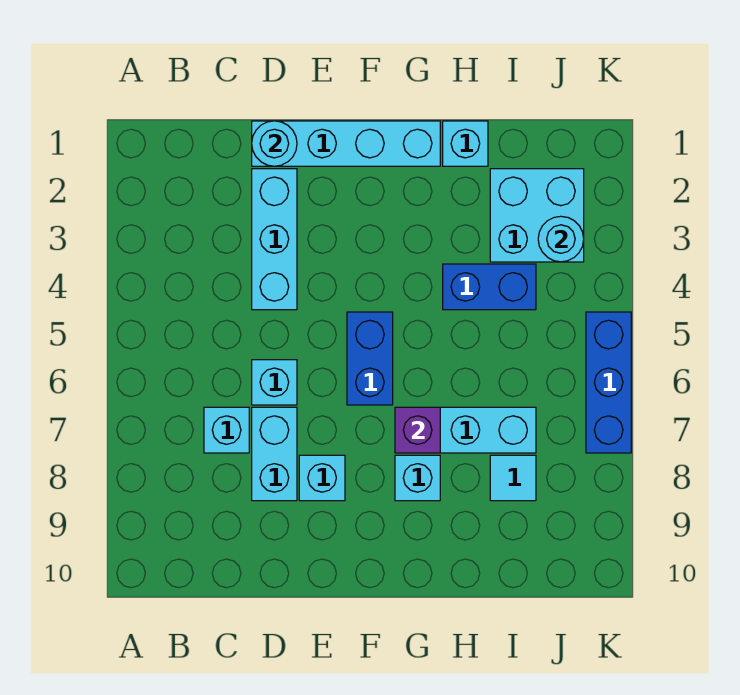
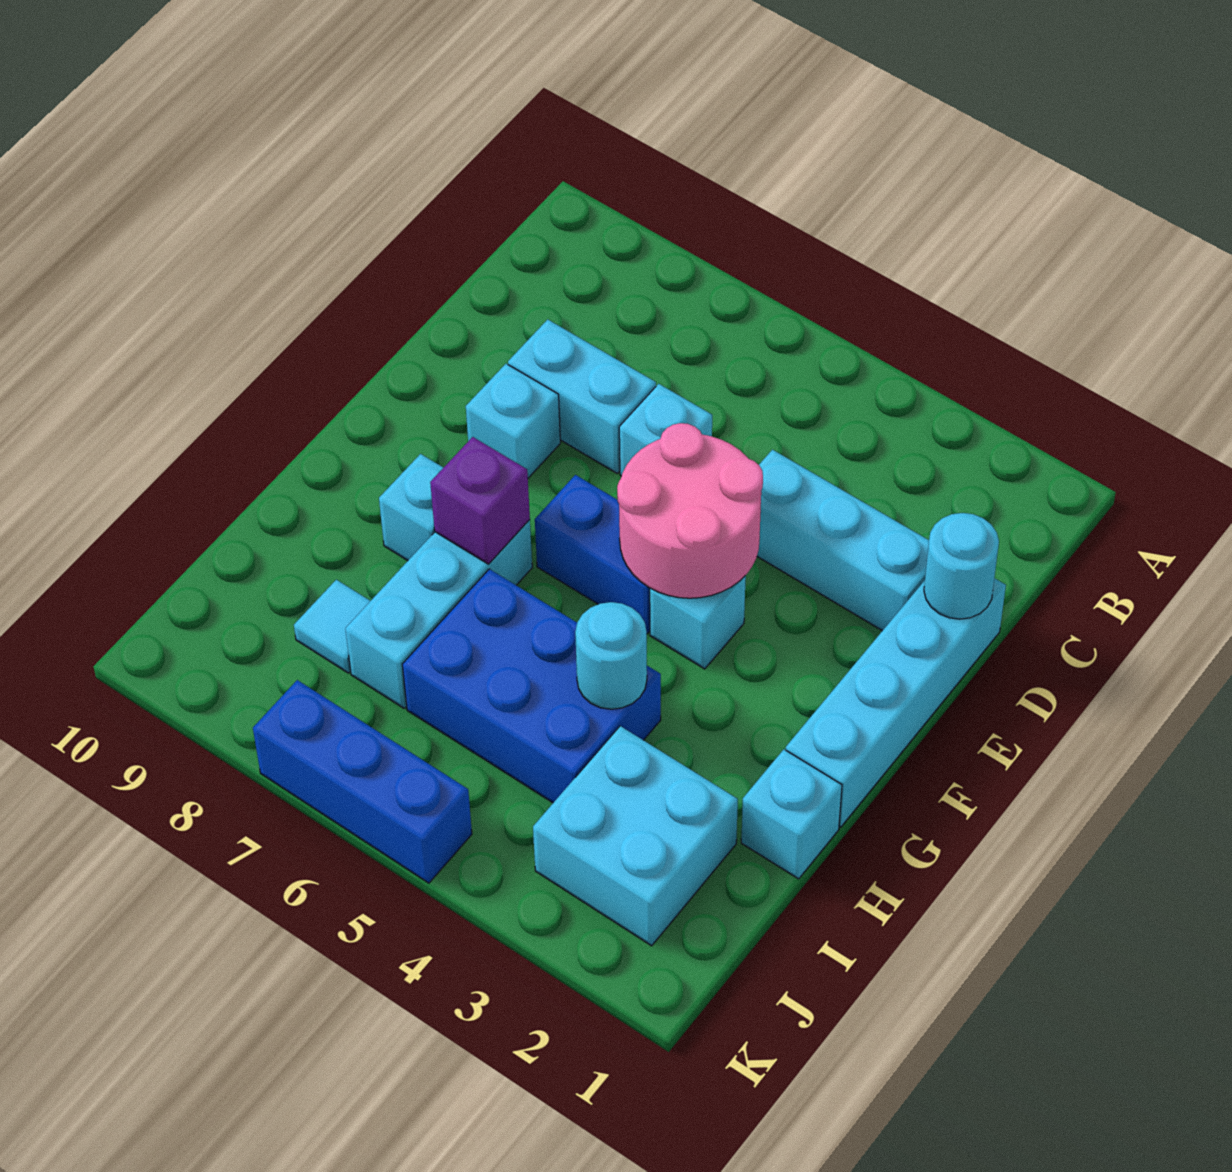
cyan 1x1 brick [204,407,249,453] -> cyan 1x1 brick moved to [650,576,746,669]
none -> pink 2x2 round brick [617,423,763,598]
blue 1x2 brick [443,264,536,310] -> blue 2x3 brick [402,569,661,803]
cyan 1x1 round brick [538,216,584,262] -> cyan 1x1 round brick moved to [575,602,647,709]

